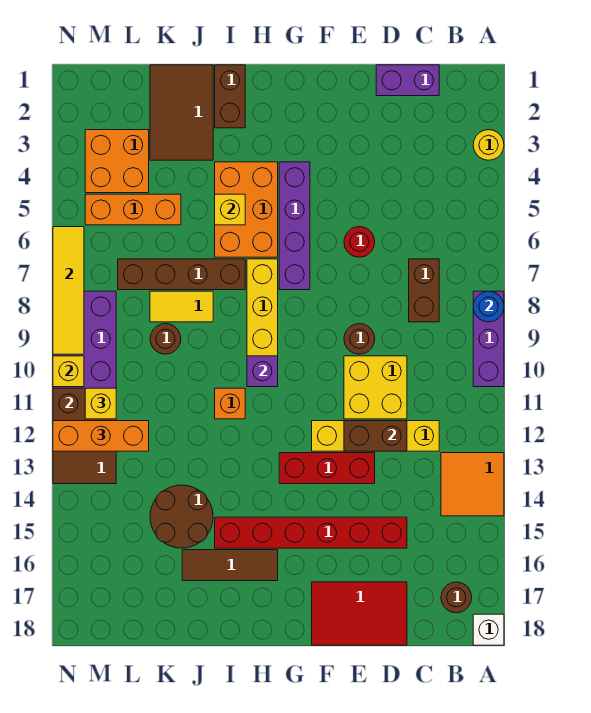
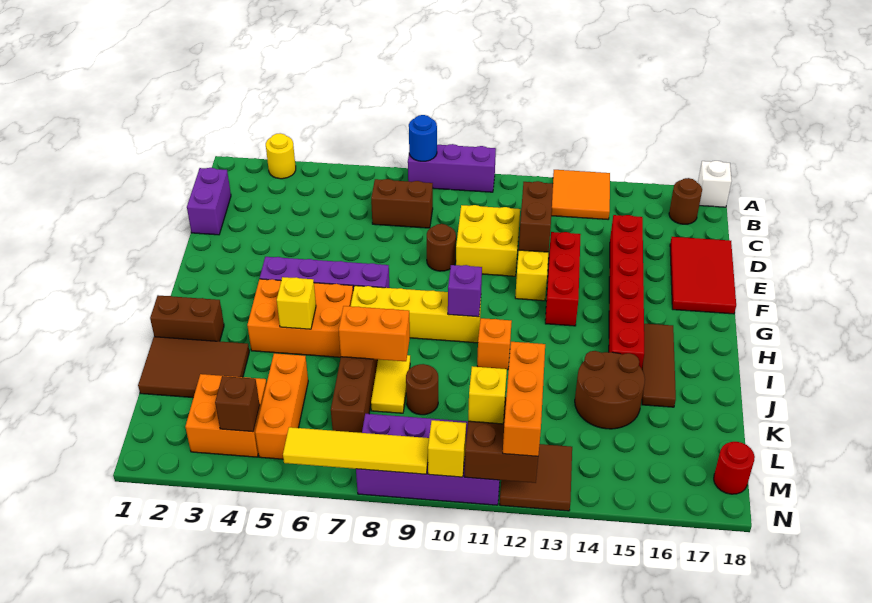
red 1x1 round brick [344,227,375,257] -> red 1x1 round brick moved to [714,442,755,494]
none -> orange 1x2 brick [339,306,410,361]
none -> brown 1x1 brick [215,376,260,432]

